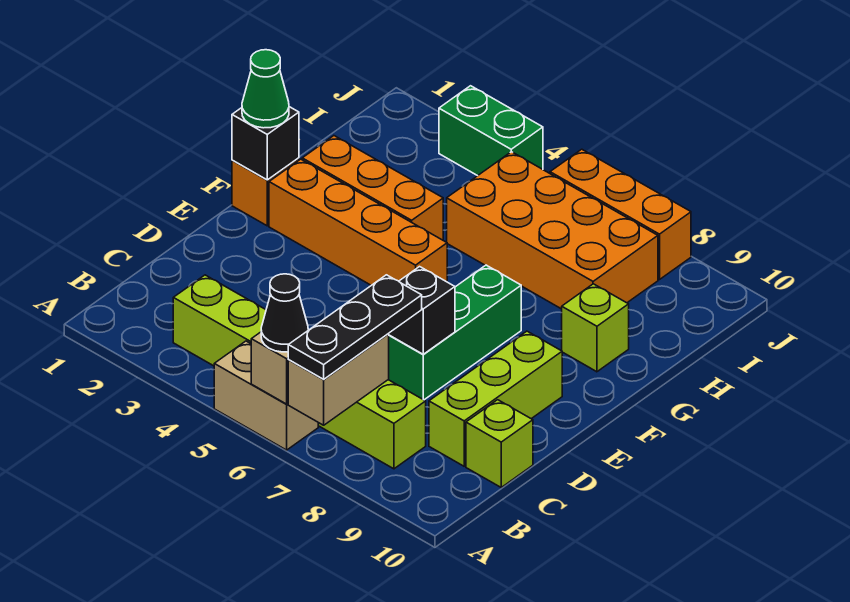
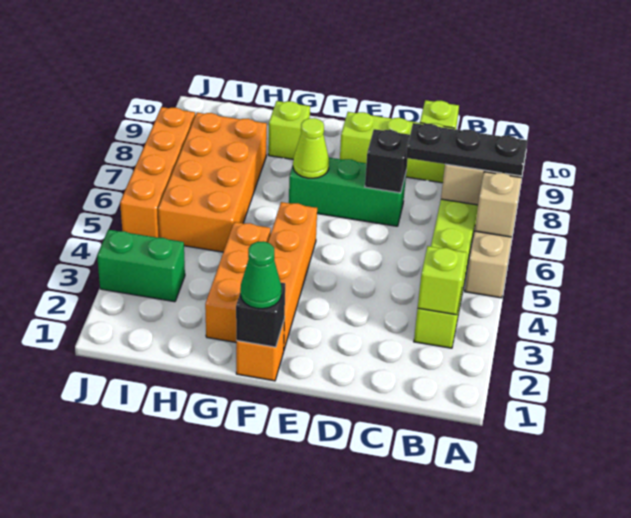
black 1x1 cone [261,274,308,352] -> none
none -> lime 1x1 brick [418,246,467,315]
none -> lime 1x1 cone [293,118,329,178]
green 1x2 brick [439,86,543,176] -> green 1x2 brick turned to [97,230,185,302]
orange 1x3 brick [550,149,691,280] -> orange 1x4 brick [120,107,195,238]

